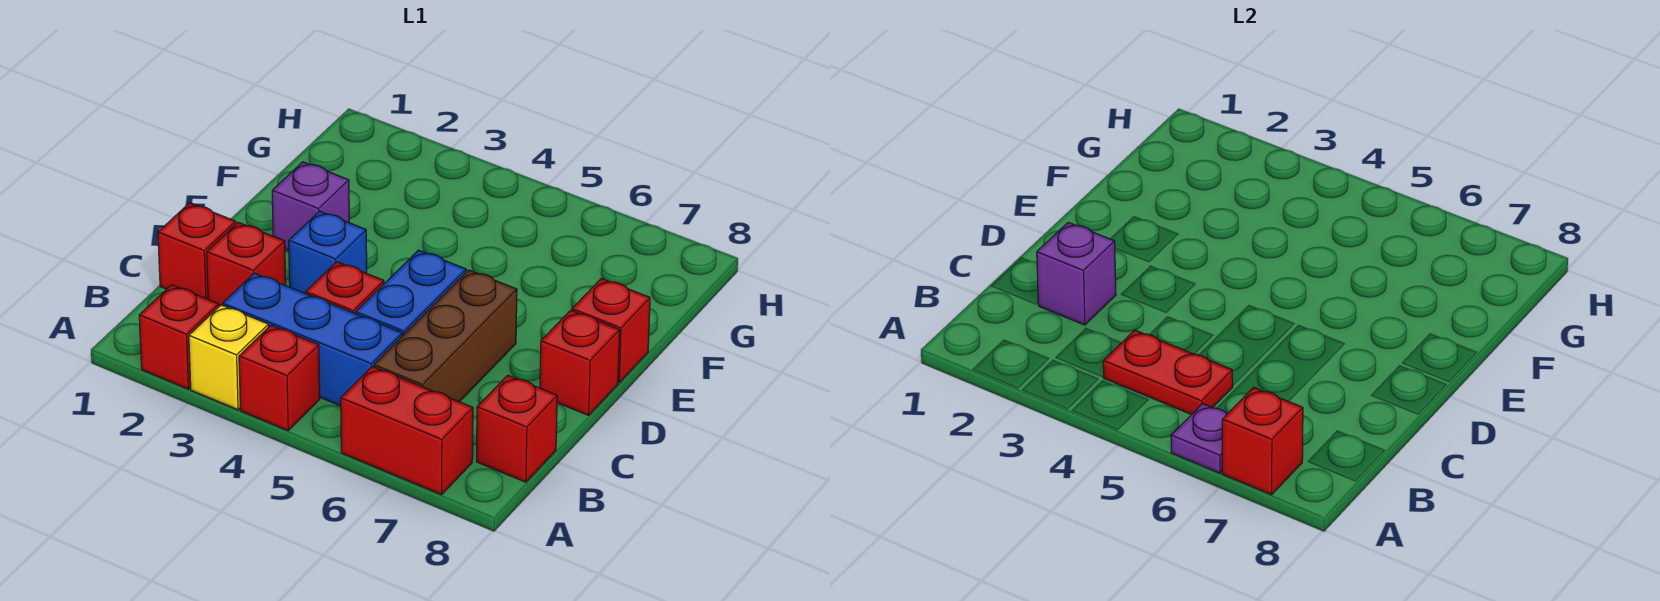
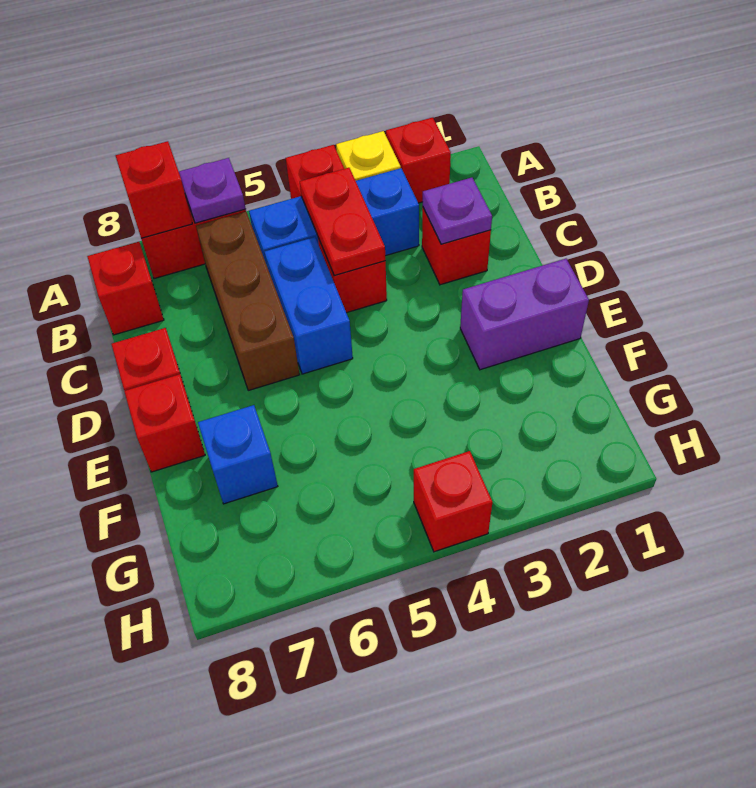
red 1x2 plate [1103,330,1233,415] -> red 1x2 plate turned to [300,168,385,276]
red 1x1 brick [158,203,236,299] -> red 1x1 brick moved to [414,451,493,552]
purple 1x1 brick [1037,222,1116,325] -> purple 1x1 plate [423,178,492,244]
blue 1x1 brick [289,211,367,294] -> blue 1x1 brick moved to [198,405,278,504]
purple 1x1 brick [272,162,349,251] -> purple 1x2 brick [460,259,589,370]

